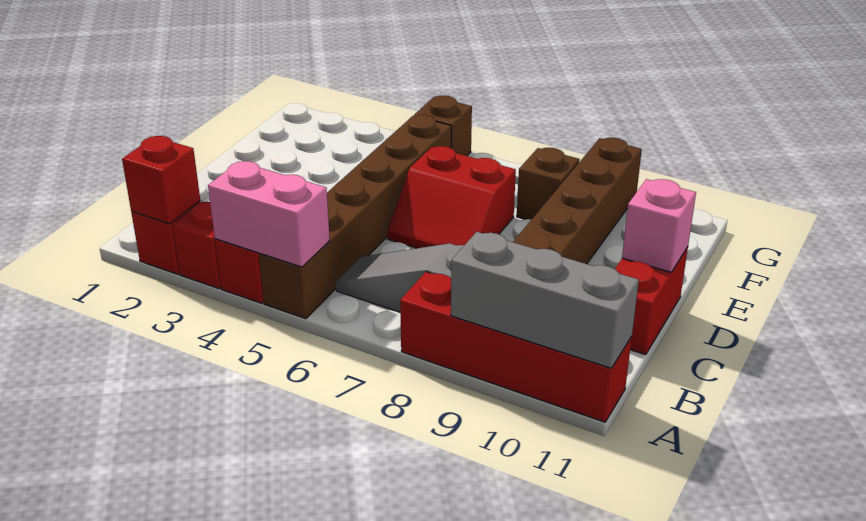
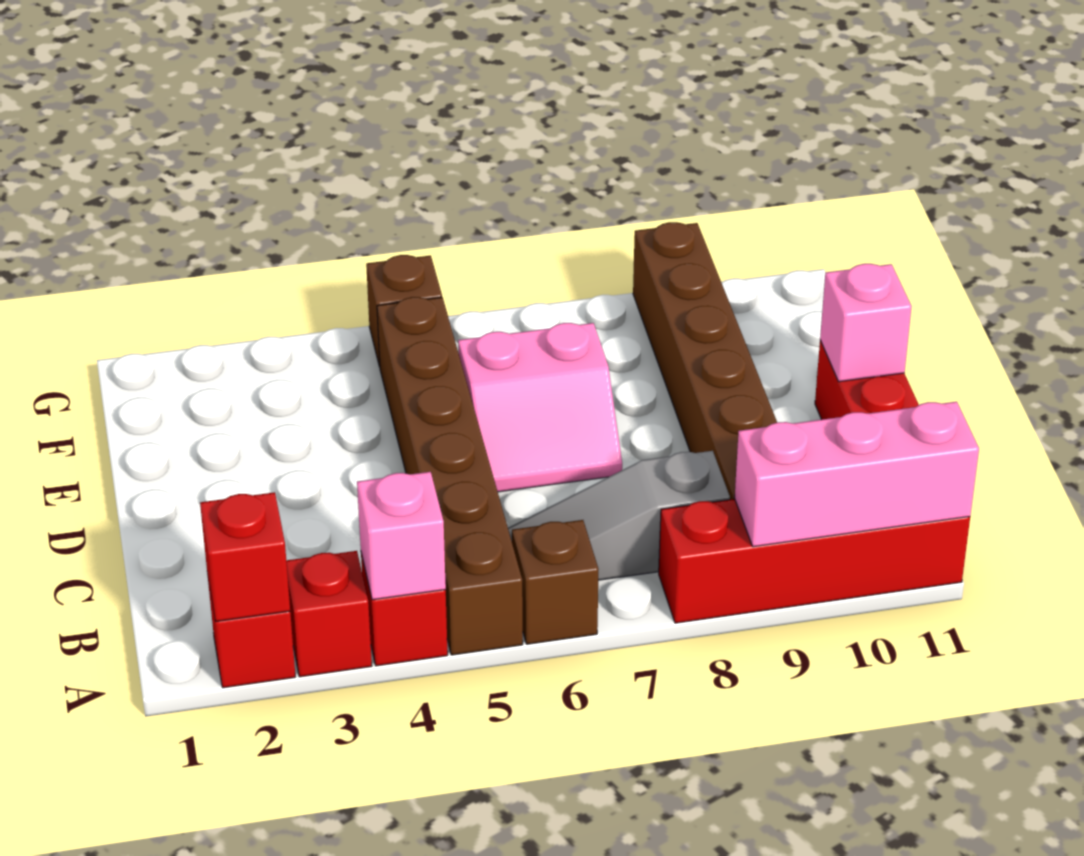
pink 1x2 brick [208,161,330,267] -> pink 1x1 brick [357,472,446,600]
grey 1x3 brick [451,232,639,368] -> pink 1x3 brick [735,402,979,547]
red 2x2 slope [387,146,516,248] -> pink 2x2 slope [458,323,622,492]
brown 1x1 brick [517,148,580,220] -> brown 1x1 brick moved to [512,520,599,644]

